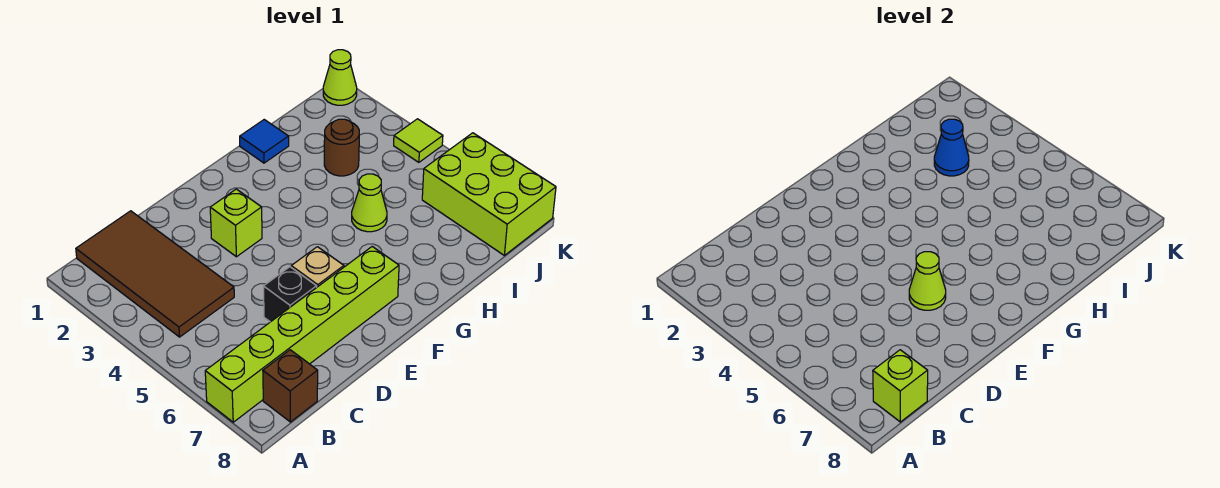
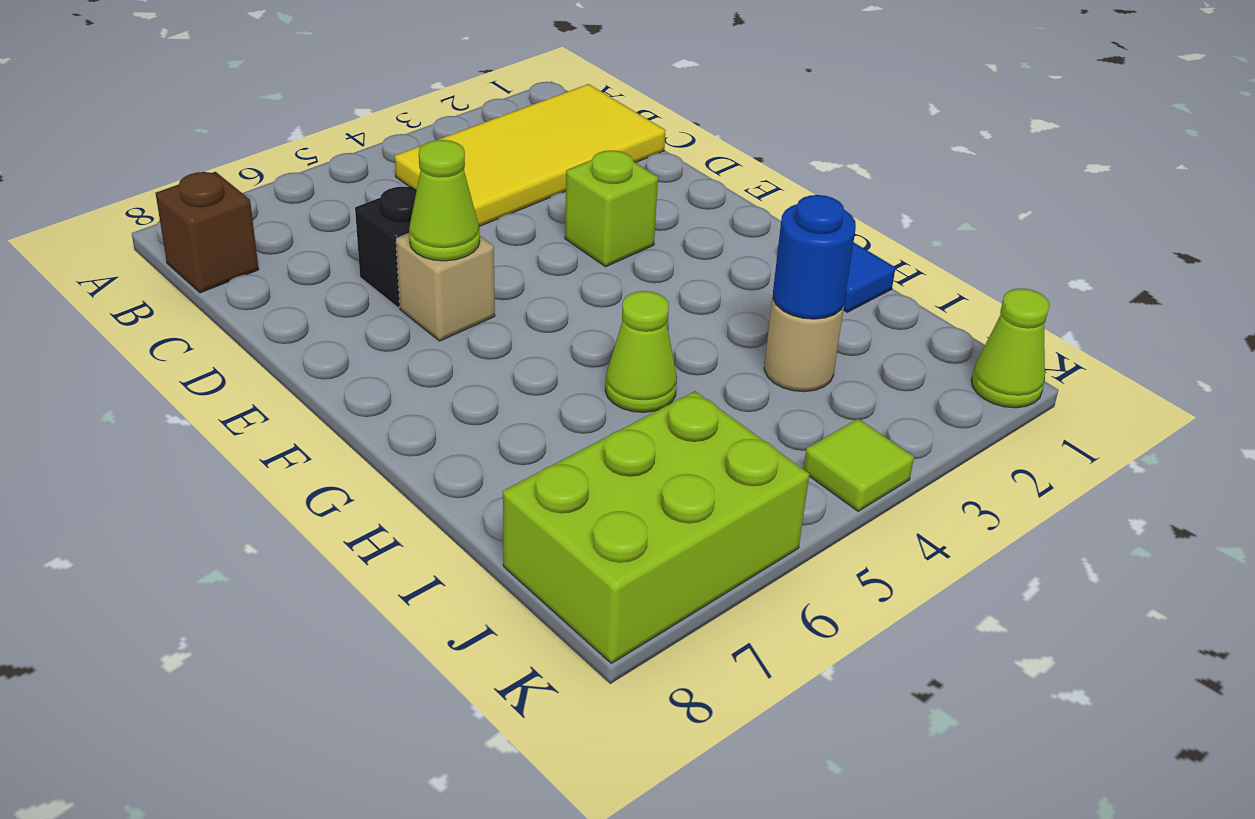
lime 1x6 brick [205,247,399,422] -> none
brown 2x4 tile [76,211,234,337] -> yellow 2x4 tile [395,84,666,226]
lime 1x1 brick [873,350,928,422] -> none
brown 1x1 round brick [324,119,359,176] -> tan 1x1 round brick [764,296,844,392]
blue 1x1 cone [934,119,969,176] -> blue 1x1 round brick [773,195,856,319]

